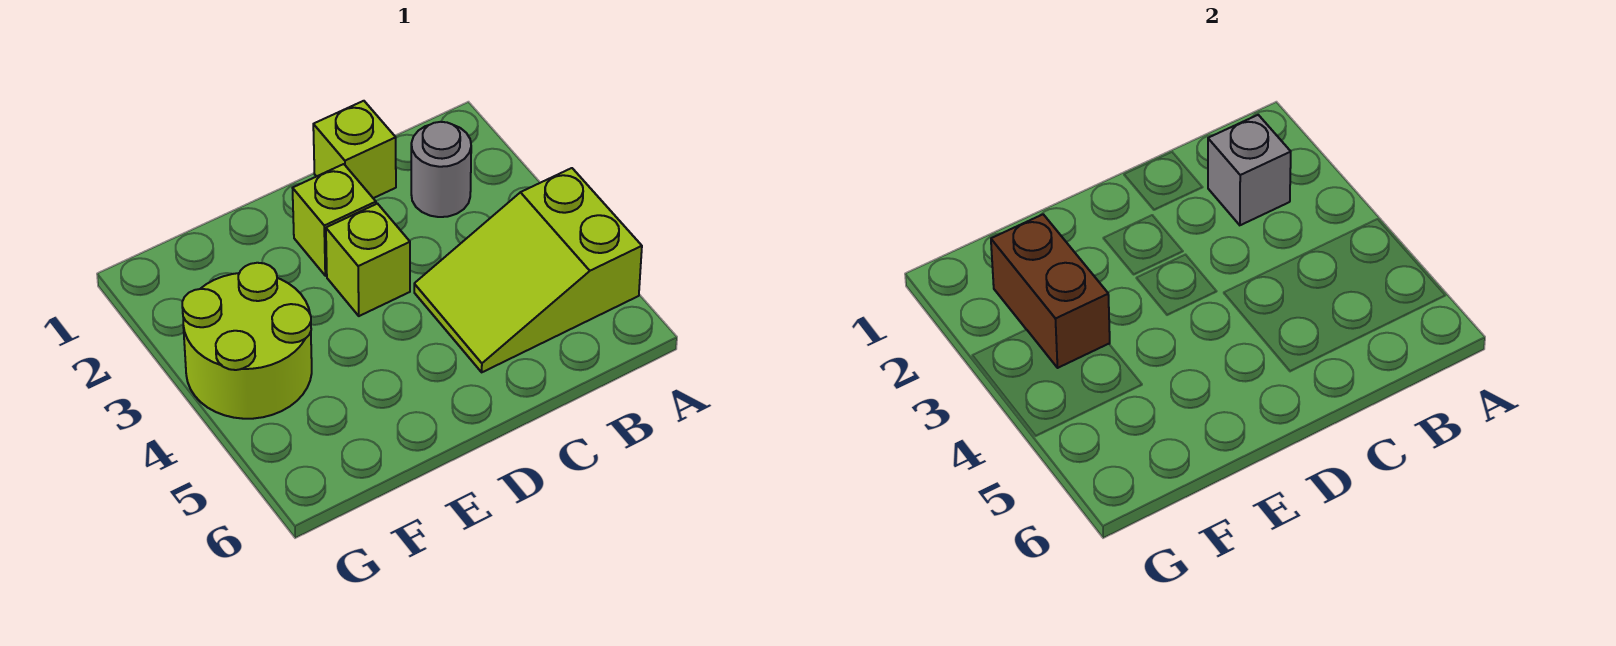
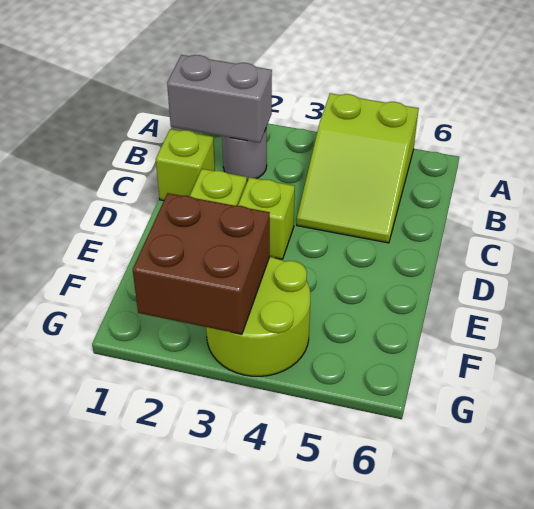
grey 1x1 brick [1208,115,1291,225] -> grey 1x2 brick [167,55,272,143]
brown 1x2 brick [991,214,1110,368] -> brown 2x2 brick [133,193,270,334]

